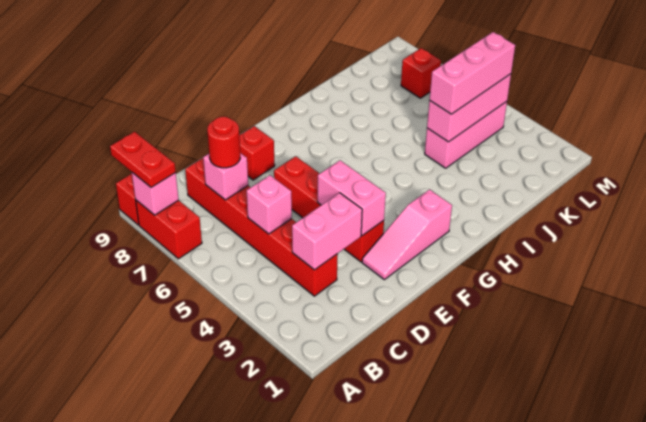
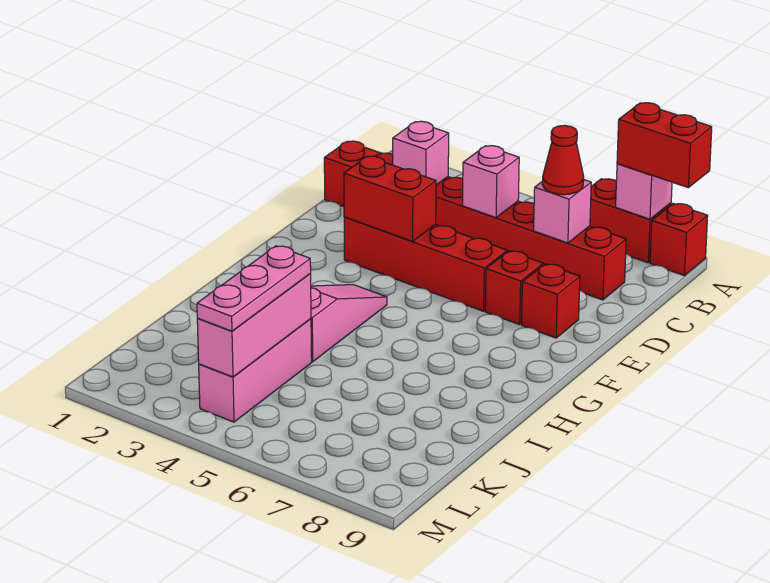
red 1x2 plate [110,132,176,188] -> red 1x2 brick [617,103,712,188]
red 1x6 brick [185,158,338,296] -> red 1x8 brick [324,141,626,300]
pink 1x2 brick [292,193,362,270] -> pink 1x1 brick [393,121,449,185]
red 1x1 round brick [207,117,240,168] -> red 1x1 cone [542,125,584,195]
pink 1x3 slope [362,190,452,280] -> pink 1x3 slope moved to [311,285,387,362]
pink 1x2 brick [318,160,386,236] -> red 1x2 brick [344,156,436,241]
pink 1x3 brick [429,32,515,114] -> pink 1x3 plate [197,246,311,331]
red 1x1 brick [401,48,441,98] -> red 1x1 brick moved to [485,251,543,325]

